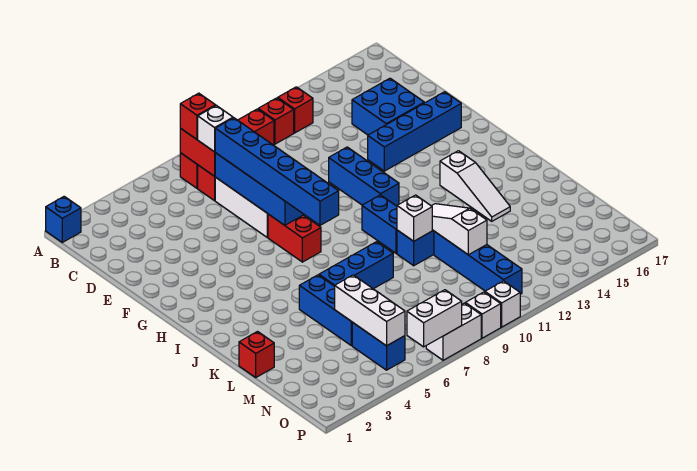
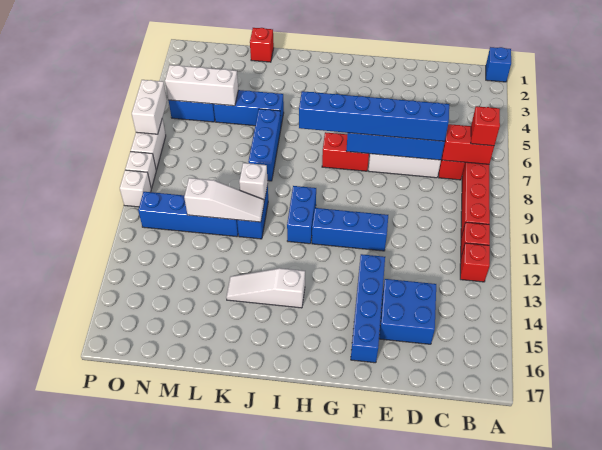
white 1x1 brick [198,106,233,152] -> none
blue 1x2 brick [362,195,397,253] -> blue 1x2 brick turned to [287,186,316,244]

